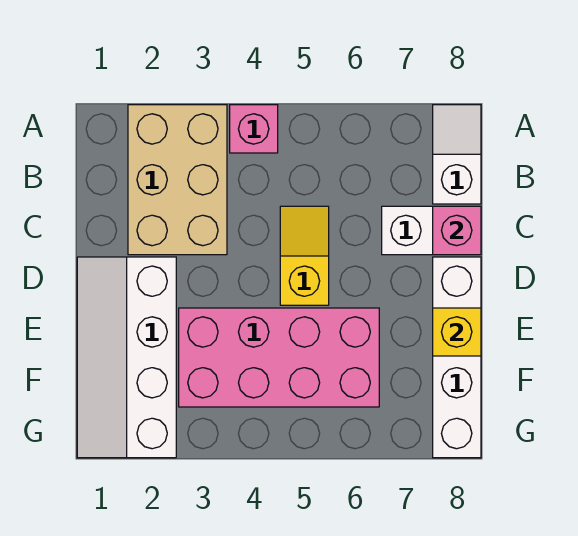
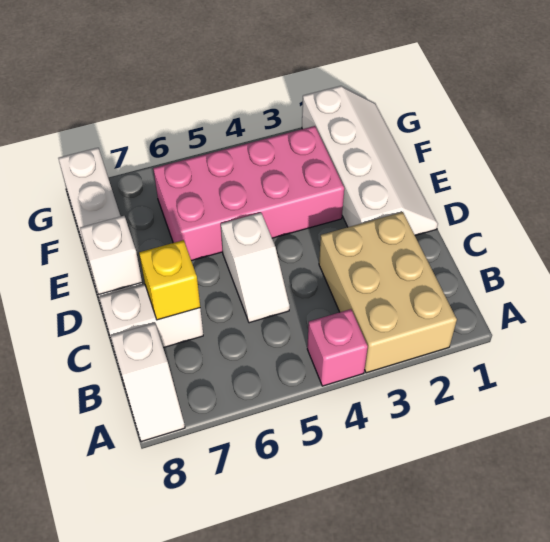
yellow 1x2 slope [280,206,329,305] -> white 1x2 slope [221,213,290,323]
pink 1x1 brick [433,206,481,255] -> none
none -> white 1x1 brick [80,216,142,294]
yellow 1x1 brick [433,308,481,356] -> yellow 1x1 brick moved to [139,240,200,320]

